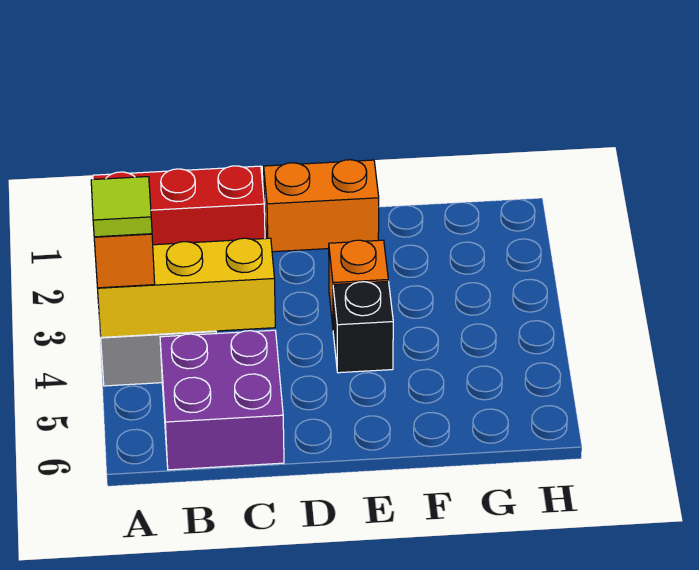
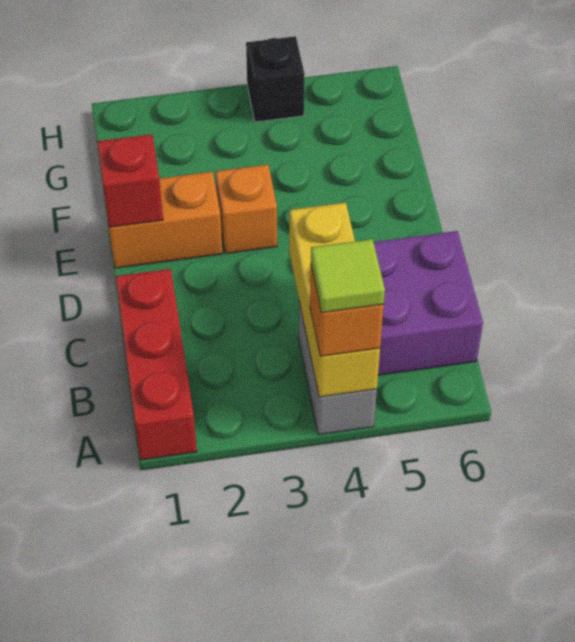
orange 1x2 brick [264,160,379,252] -> orange 1x2 brick turned to [109,172,222,268]
none -> red 1x1 brick [97,134,163,227]
black 1x1 brick [333,282,393,373] -> black 1x1 brick moved to [246,36,305,122]

